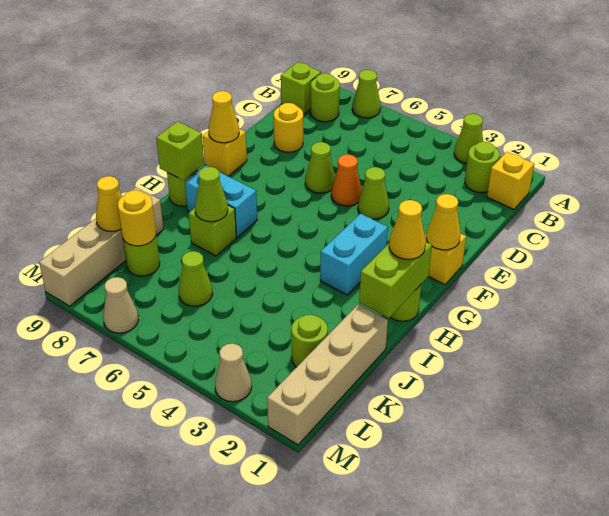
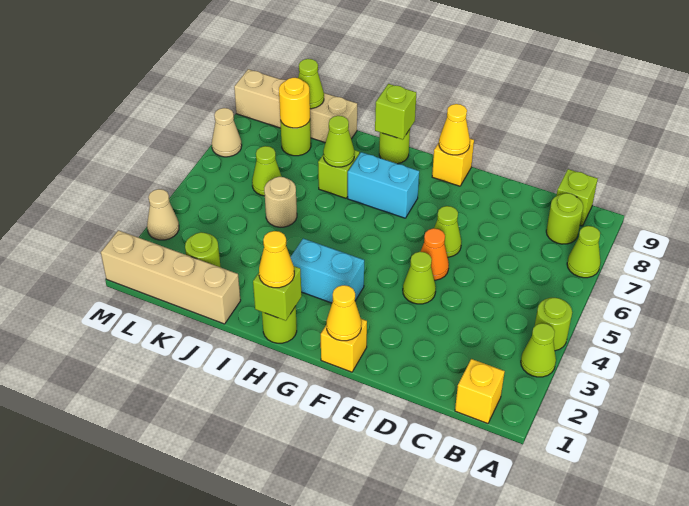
lime 1x1 round brick [465,142,500,193] -> lime 1x1 round brick moved to [535,298,572,351]
yellow 1x1 round brick [274,103,303,152] -> none
lime 1x2 brick [359,242,432,318] -> lime 1x1 brick [253,266,302,321]
cyan 1x2 brick [185,165,257,237] -> cyan 1x2 brick turned to [348,152,419,218]
none -> tan 1x1 round brick [264,177,297,227]
yellow 1x1 cone [96,176,122,231] -> lime 1x1 cone [298,59,324,109]

